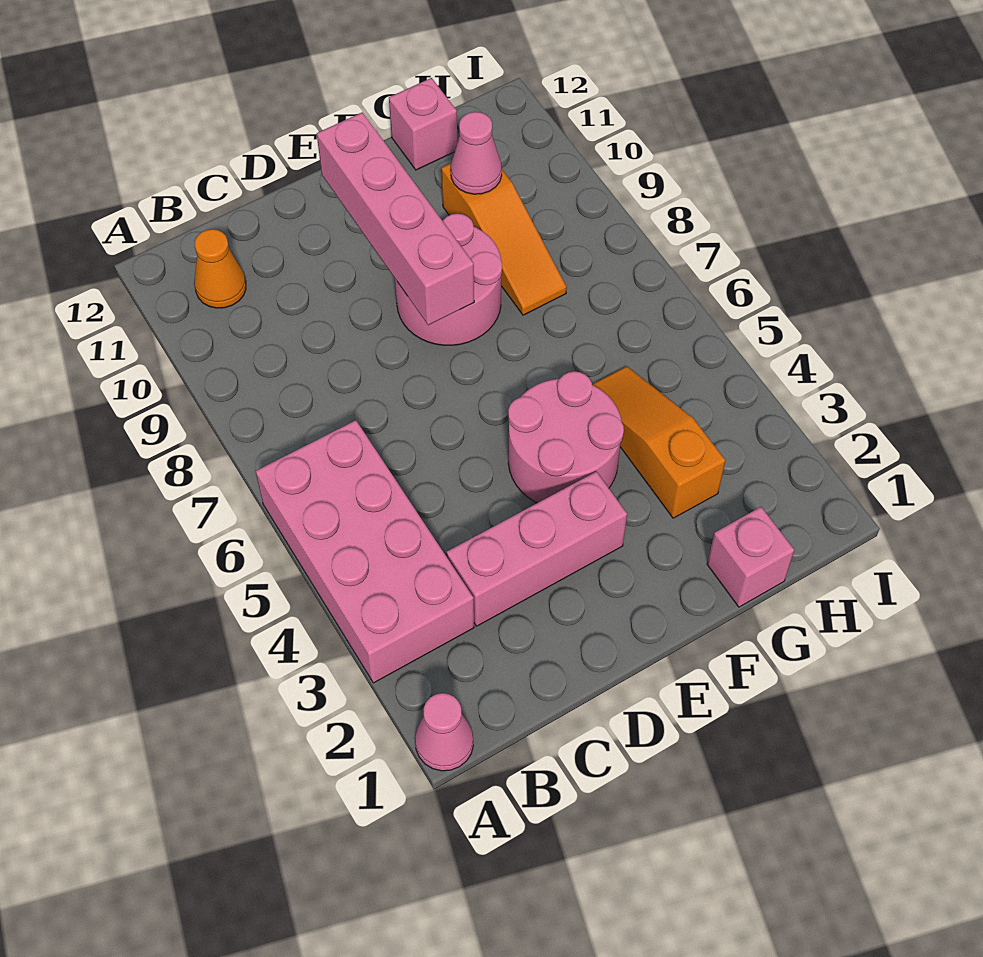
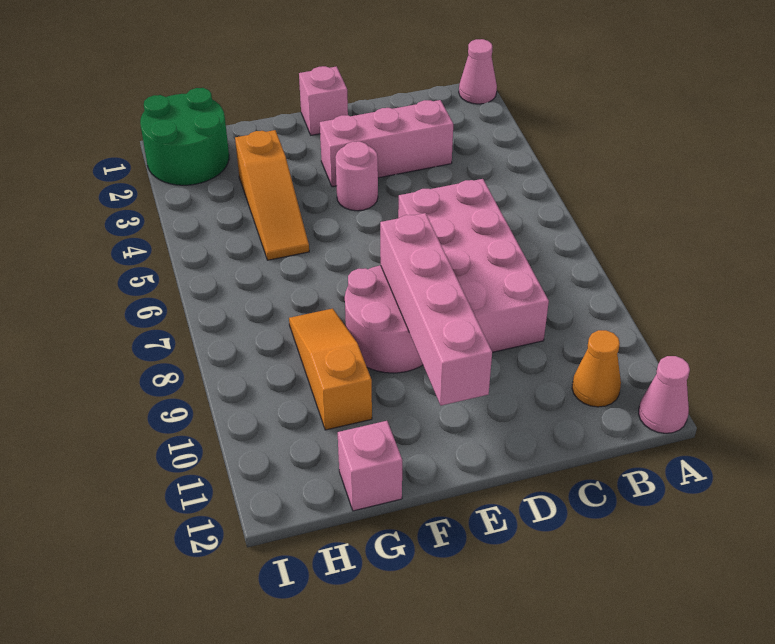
pink 2x4 brick [256,420,474,683] -> pink 2x4 brick moved to [398,179,549,352]
pink 2x2 round brick [508,371,624,503] -> pink 1x1 round brick [336,141,378,211]
pink 1x1 brick [707,507,794,607] -> pink 1x1 brick moved to [299,66,348,135]
pink 1x1 cone [451,112,502,194] -> pink 1x1 cone moved to [639,356,690,433]
none -> green 2x2 round brick [140,88,229,185]

